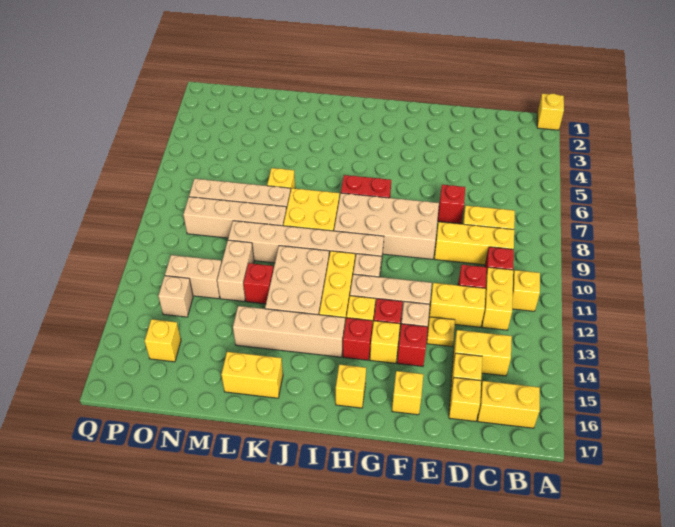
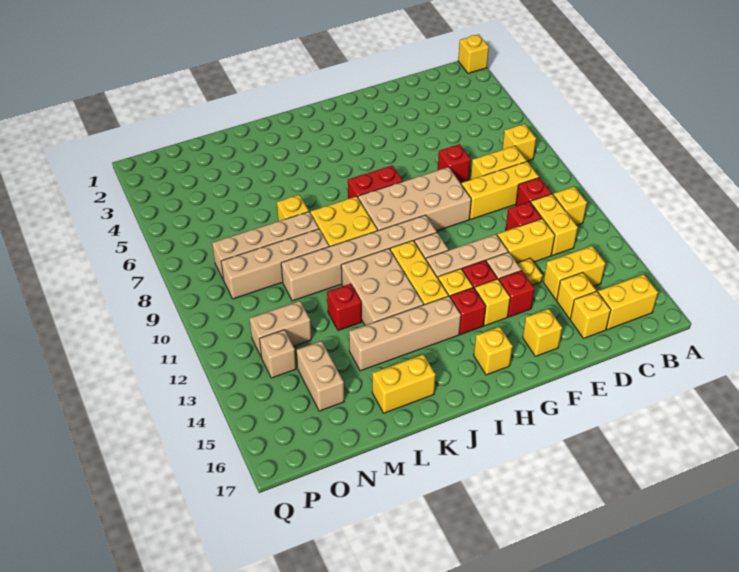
tan 1x2 brick [217,240,254,301] -> tan 1x2 brick moved to [297,341,344,411]
yellow 1x1 brick [145,319,181,362] -> yellow 1x1 brick moved to [502,124,536,161]

